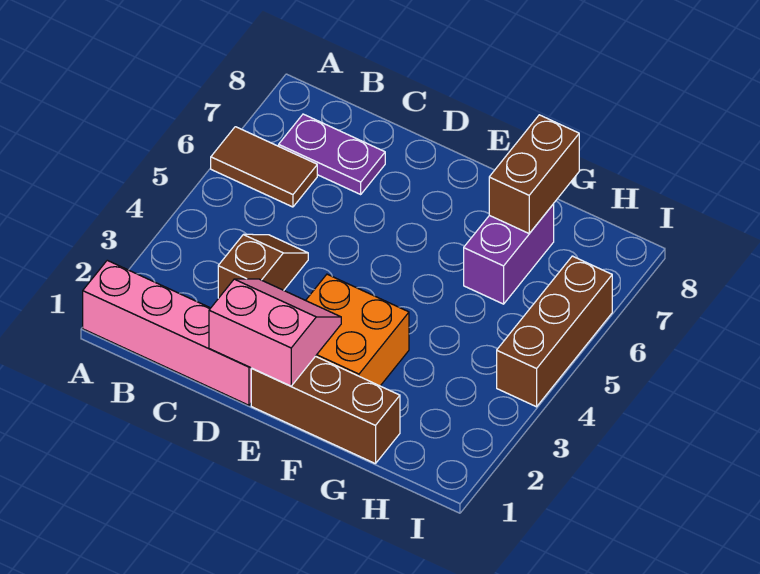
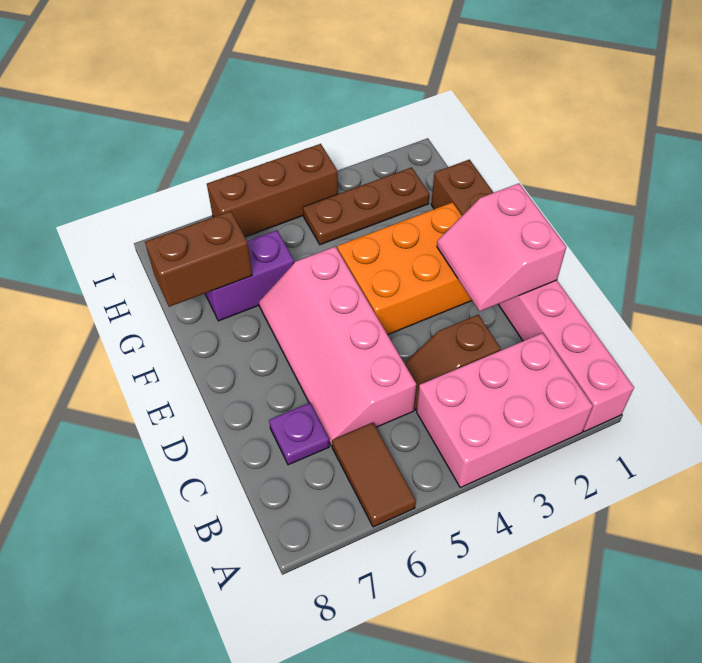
none -> pink 2x3 brick [417,333,593,487]
purple 1x2 plate [279,114,385,194] -> purple 1x1 plate [269,403,329,465]
none -> pink 2x4 slope [259,247,416,446]
orange 2x2 brick [306,274,409,386] -> orange 2x3 brick [337,202,472,335]
none -> brown 1x3 plate [303,167,429,245]

